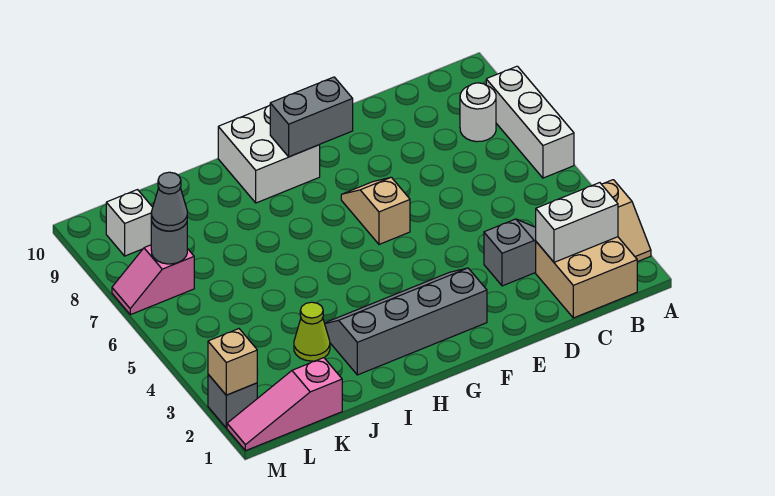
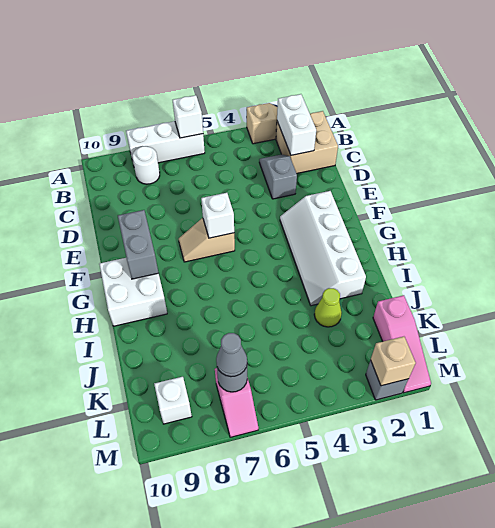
none -> white 1x1 brick [173,95,203,138]
grey 2x4 slope [325,268,487,375] -> white 2x4 slope [280,191,366,306]
none -> white 1x1 brick [201,193,234,238]

